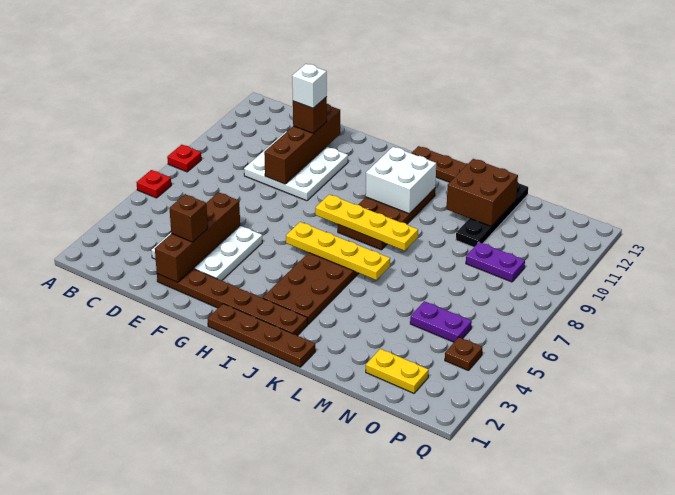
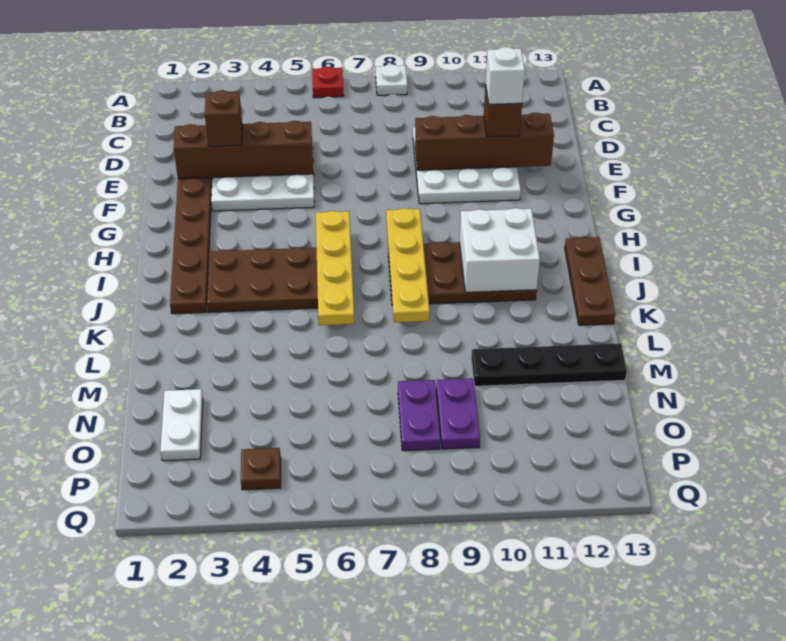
red 1x1 plate [167,145,201,172] -> white 1x1 plate [376,64,407,95]
brown 1x4 plate [208,304,315,367] -> none
brown 2x2 brick [447,159,518,226] -> none
yellow 1x2 plate [366,349,429,393] -> white 1x2 plate [160,389,203,461]
purple 1x2 plate [410,301,472,342] -> purple 1x2 plate moved to [398,380,440,451]

